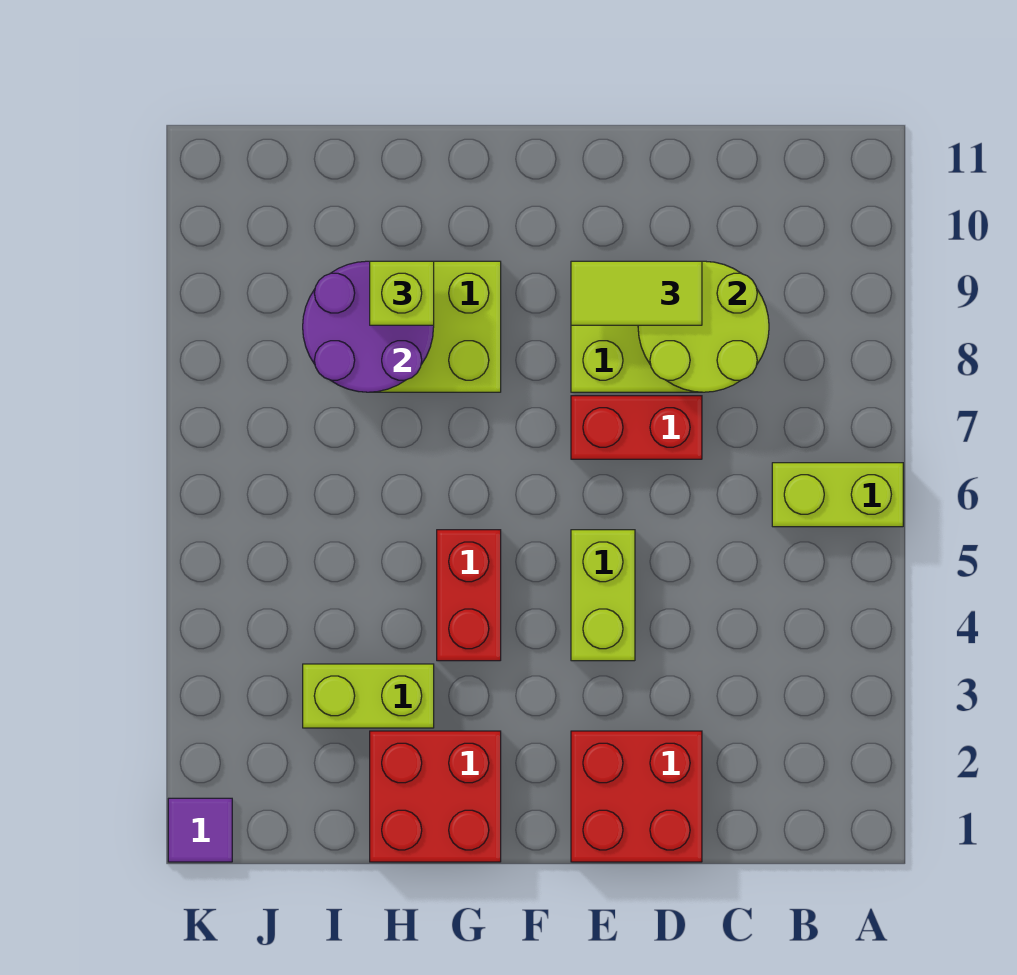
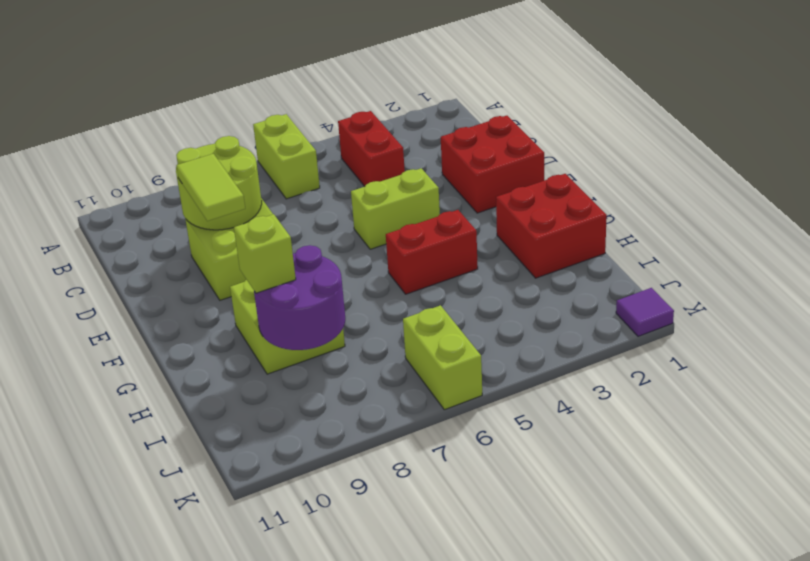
red 1x2 brick [571,396,702,459] -> red 1x2 brick moved to [338,111,405,186]
lime 1x2 brick [303,664,434,728] -> lime 1x2 brick moved to [403,305,482,410]

